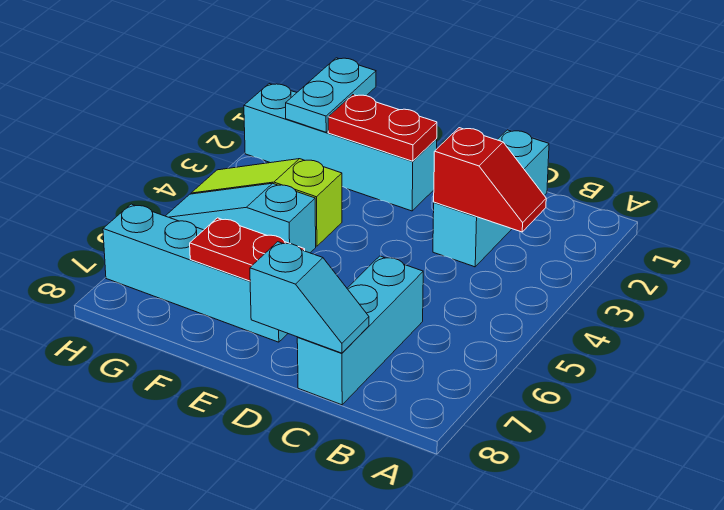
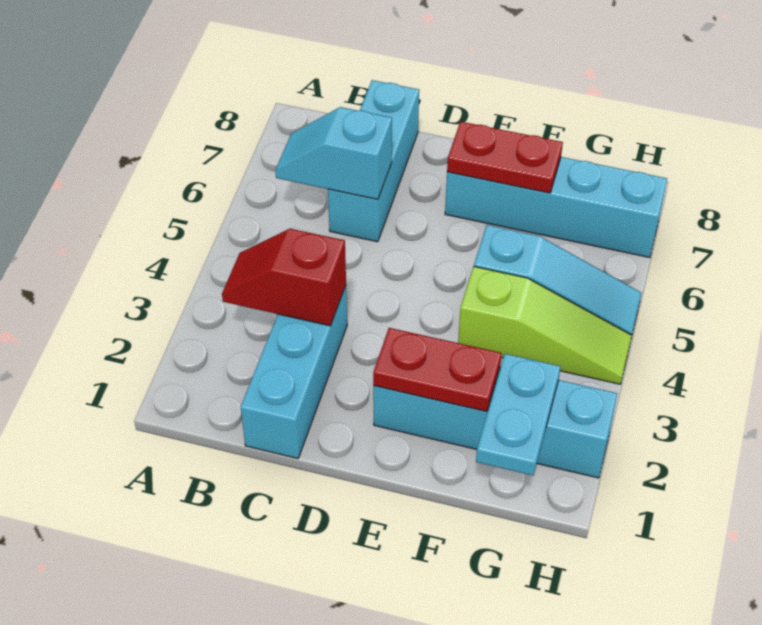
cyan 1x2 slope [250,242,369,353] -> cyan 1x2 slope moved to [275,107,392,199]

